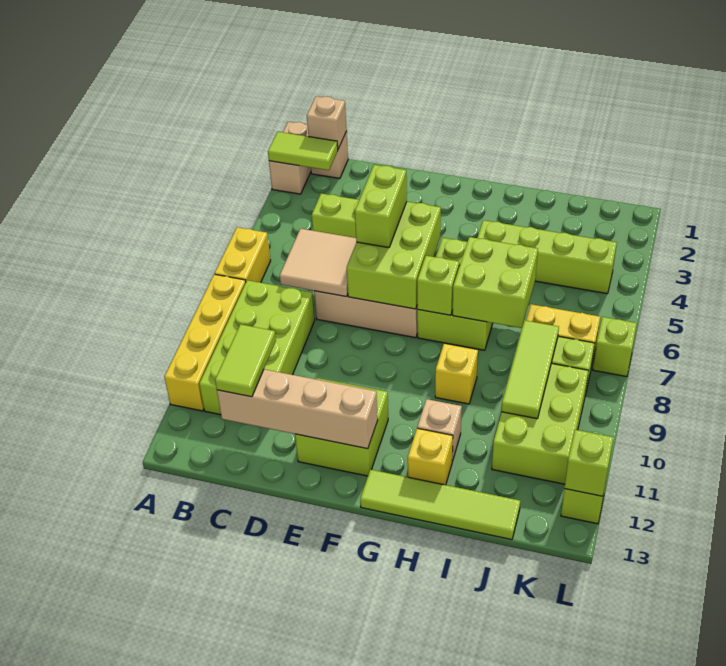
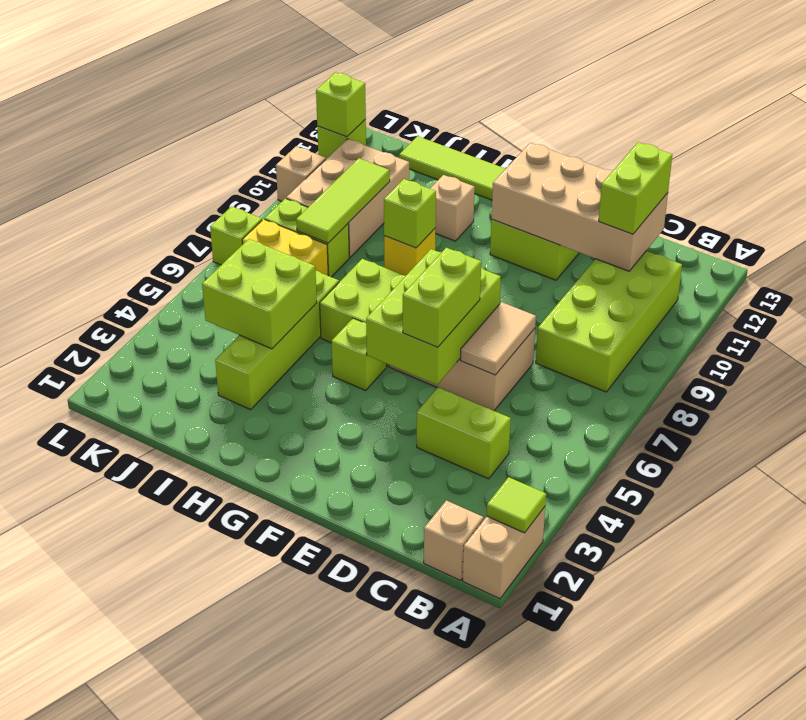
lime 1x2 tile [268,132,338,170] -> lime 1x1 tile [487,477,546,533]
yellow 1x2 brick [215,227,271,282] -> none
yellow 1x4 brick [164,274,246,411] -> none
tan 1x1 brick [307,96,347,149] -> tan 1x1 brick moved to [276,146,326,201]
tan 2x2 tile [280,229,356,297] -> tan 1x2 tile [461,302,536,375]
lime 1x2 tile [215,324,276,397] -> lime 1x2 brick [599,142,672,234]
tan 1x4 brick [217,369,378,449] -> tan 2x4 brick [491,143,668,271]
lime 1x1 brick [417,256,459,315] -> lime 1x1 brick moved to [384,179,436,248]
lime 1x4 brick [477,220,617,294] -> lime 1x4 brick turned to [215,271,339,410]
lime 2x2 brick [453,237,538,328] -> lime 2x2 brick moved to [202,239,317,349]
yellow 1x1 brick [408,428,453,485] -> none
lime 2x3 brick [492,363,589,484] -> tan 2x3 brick [286,139,409,257]

